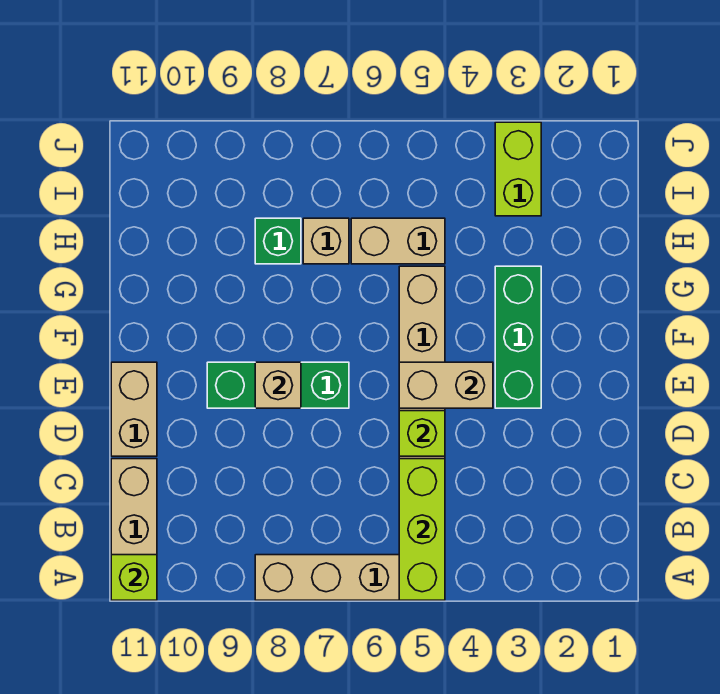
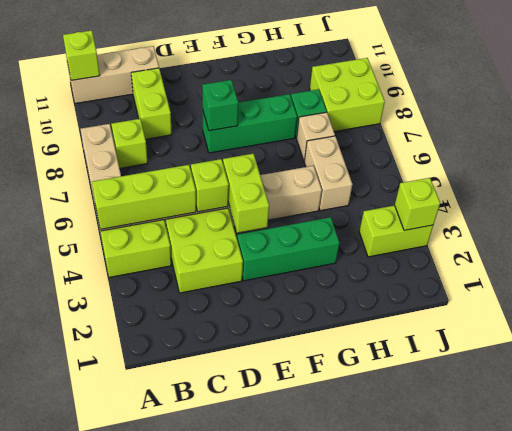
none -> lime 1x2 brick [100,220,171,277]
none -> lime 1x1 brick [112,119,148,168]
none -> lime 2x2 brick [166,208,243,293]
none -> lime 1x2 brick [131,68,172,139]
tan 1x2 brick [111,362,157,456] -> none
tan 1x2 brick [399,362,493,408] -> lime 1x2 brick [223,154,269,233]
green 1x3 brick [207,362,349,408] -> green 1x3 brick turned to [203,94,297,153]
tan 1x1 brick [255,362,301,408] -> green 1x1 brick [202,80,238,131]
none -> lime 2x2 brick [310,58,385,132]
none -> lime 1x1 brick [395,178,440,230]

